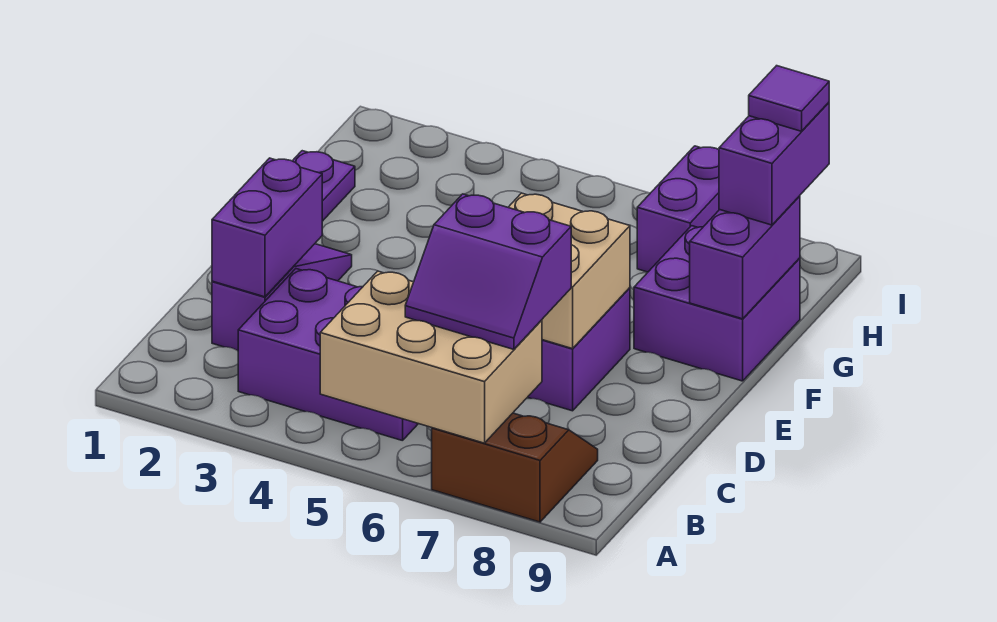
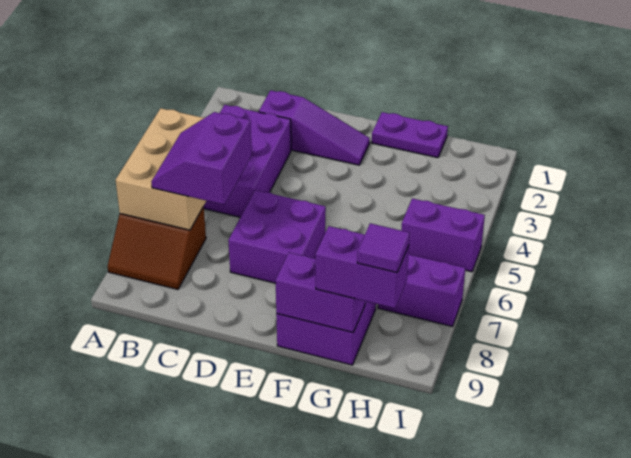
brown 2x2 slope [432,413,598,522] -> brown 2x2 slope turned to [108,207,206,289]
purple 1x2 brick [212,158,322,297] -> purple 1x2 brick moved to [401,198,485,272]
tan 2x2 brick [508,193,630,349] -> none

